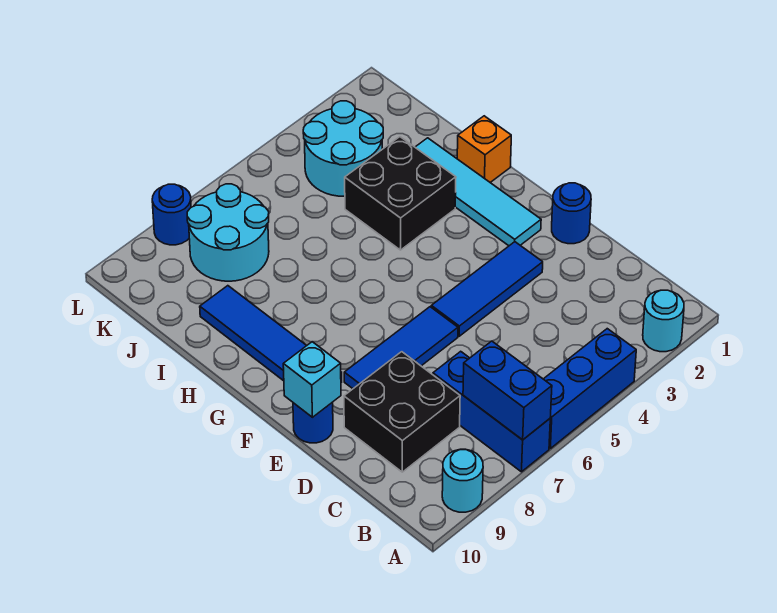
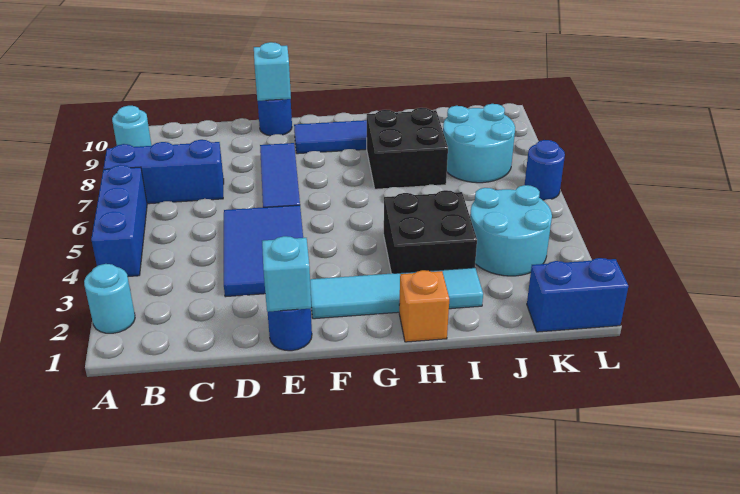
blue 1x2 brick [463,341,552,440] -> blue 1x2 brick moved to [527,258,628,332]
black 2x2 brick [344,352,460,472] -> black 2x2 brick moved to [367,108,448,189]
none -> cyan 1x1 brick [262,236,311,312]
blue 1x3 tile [431,242,543,336] -> blue 2x3 tile [224,205,303,297]
blue 1x1 round brick [152,184,191,245] -> blue 1x1 round brick moved to [525,140,565,200]

